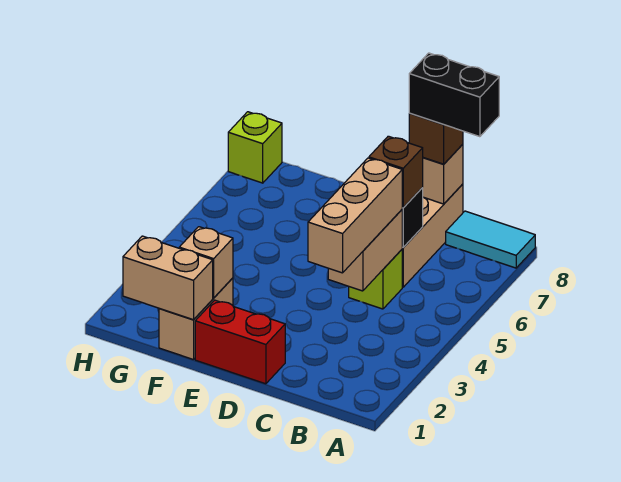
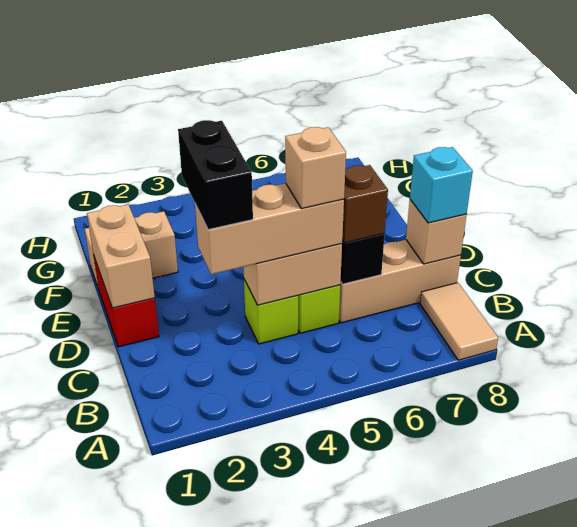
cyan 1x2 tile [446,211,535,268] -> tan 1x2 tile [420,283,498,360]
black 1x2 brick [409,53,499,137] -> black 1x2 brick moved to [178,120,253,230]
brown 1x1 brick [409,114,463,164] -> cyan 1x1 brick [410,147,473,223]
tan 1x2 brick [123,236,213,320] -> tan 1x2 brick moved to [87,204,155,308]
tan 1x1 brick [179,227,233,298] -> tan 1x1 brick moved to [285,127,346,209]
lime 1x1 brick [228,112,282,183] -> lime 1x1 brick moved to [244,280,298,344]

